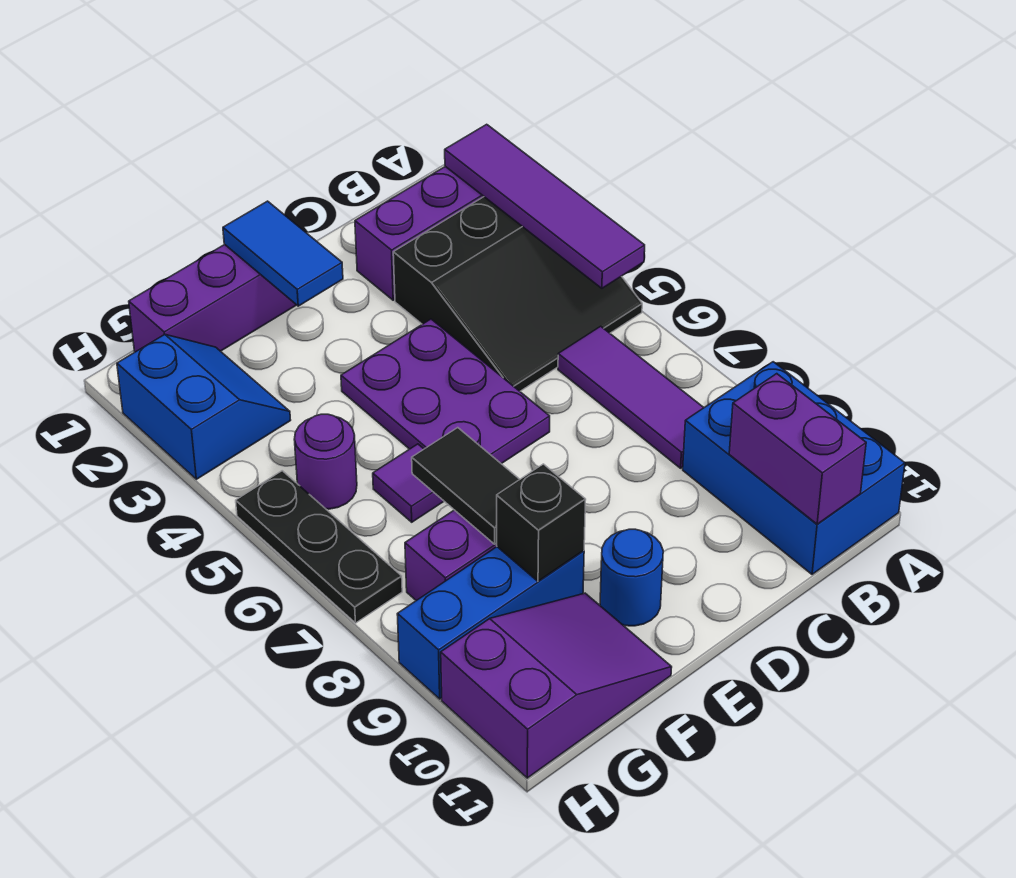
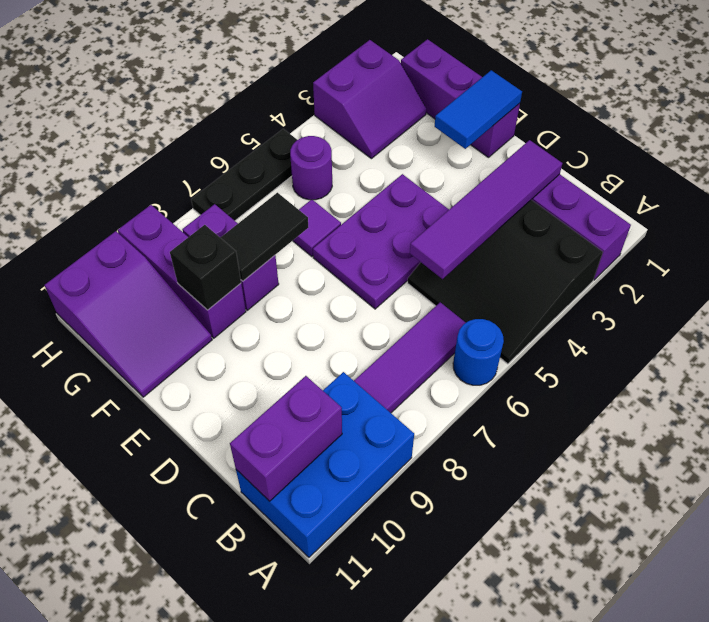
purple 1x4 tile [445,124,645,288] -> purple 1x4 tile moved to [410,140,562,279]
blue 1x1 round brick [600,529,663,626] -> blue 1x1 round brick moved to [453,319,504,385]
blue 1x3 brick [397,547,584,699] -> purple 1x3 brick [118,205,246,338]
blue 2x2 slope [117,334,291,479] -> purple 2x2 slope [313,40,426,159]

